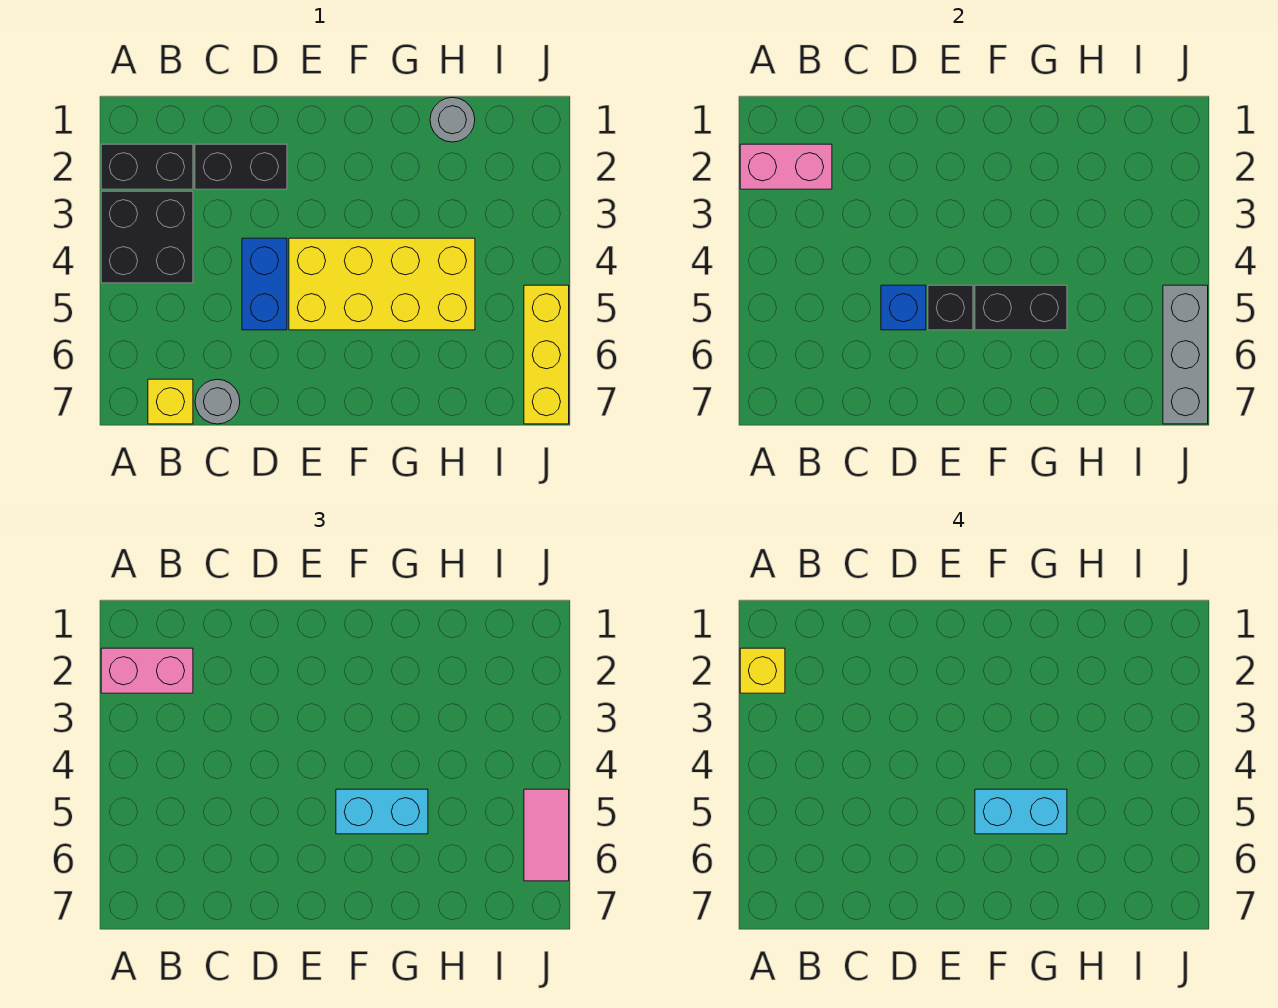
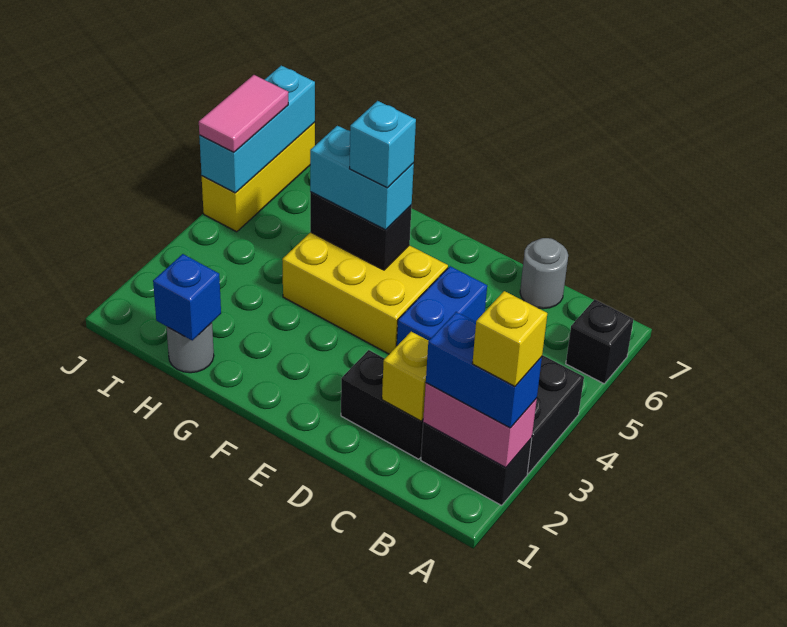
pink 1x2 brick [101,648,193,693] -> blue 1x2 brick [426,312,542,428]
yellow 1x1 brick [148,379,193,424] -> yellow 1x1 brick moved to [382,332,428,421]
blue 1x1 brick [881,285,926,330] -> blue 1x1 brick moved to [153,254,221,340]
yellow 2x4 brick [289,238,475,330] -> yellow 2x3 brick [282,232,448,354]
black 1x1 brick [928,285,973,330] -> black 1x1 brick moved to [566,299,634,384]
cyan 1x2 brick [975,789,1067,834] -> cyan 1x1 brick [350,101,416,188]
grey 1x3 brick [1163,285,1208,424] -> cyan 1x3 brick [199,66,315,193]

